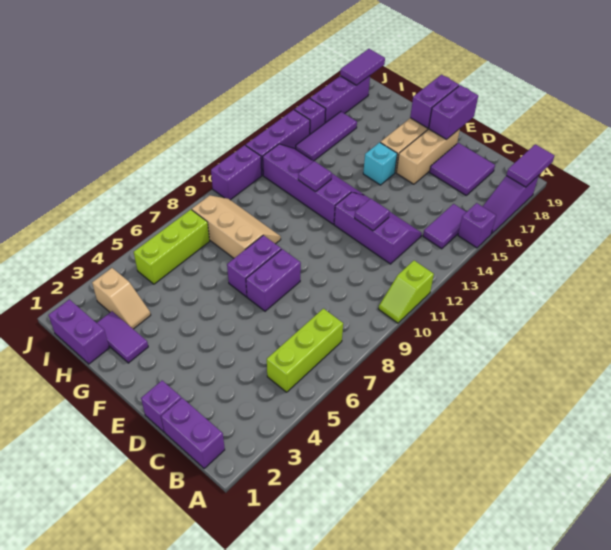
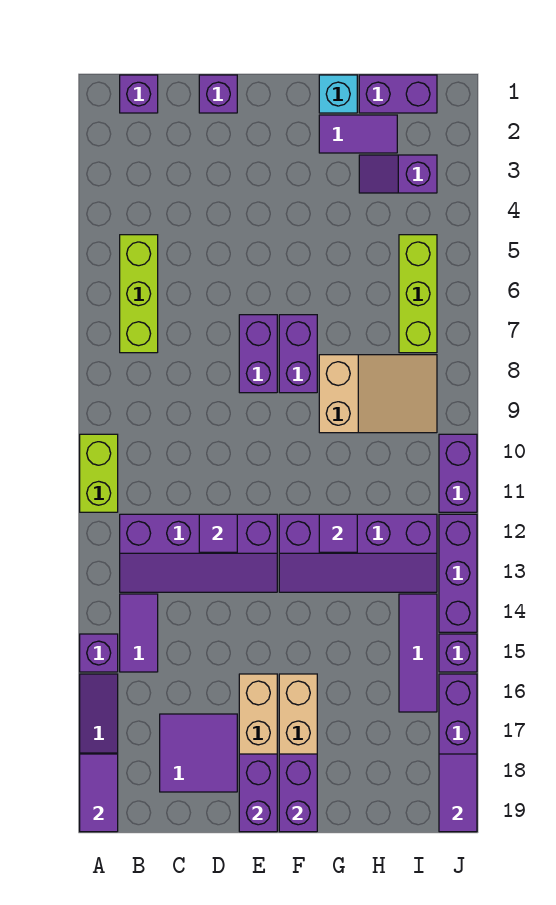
lime 1x2 slope [379,261,434,323] -> lime 1x2 brick [80,434,118,512]
purple 1x2 brick [161,398,225,468] -> purple 1x1 brick [120,75,158,113]
purple 2x3 slope [334,192,422,264] -> purple 2x4 slope [120,514,277,592]
cyan 1x1 brick [363,142,397,185] -> cyan 1x1 brick moved to [319,75,357,113]
tan 2x3 slope [192,195,281,258] -> tan 2x3 slope turned to [319,355,437,433]
tan 1x2 slope [92,268,151,329] -> purple 1x2 slope [359,155,437,193]

